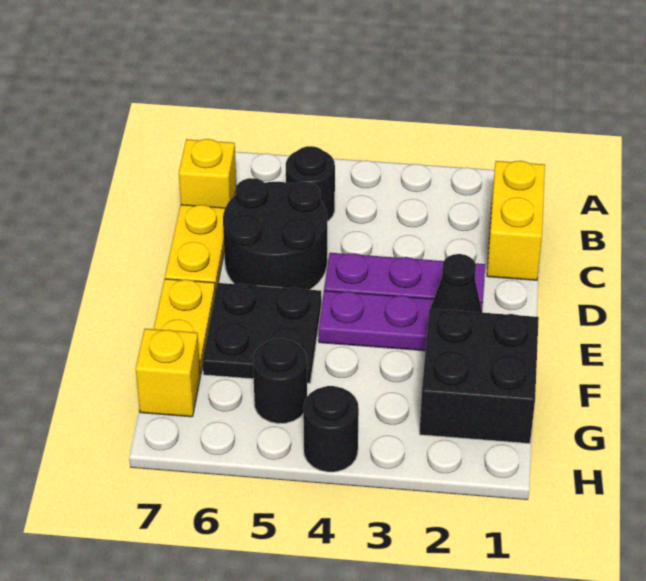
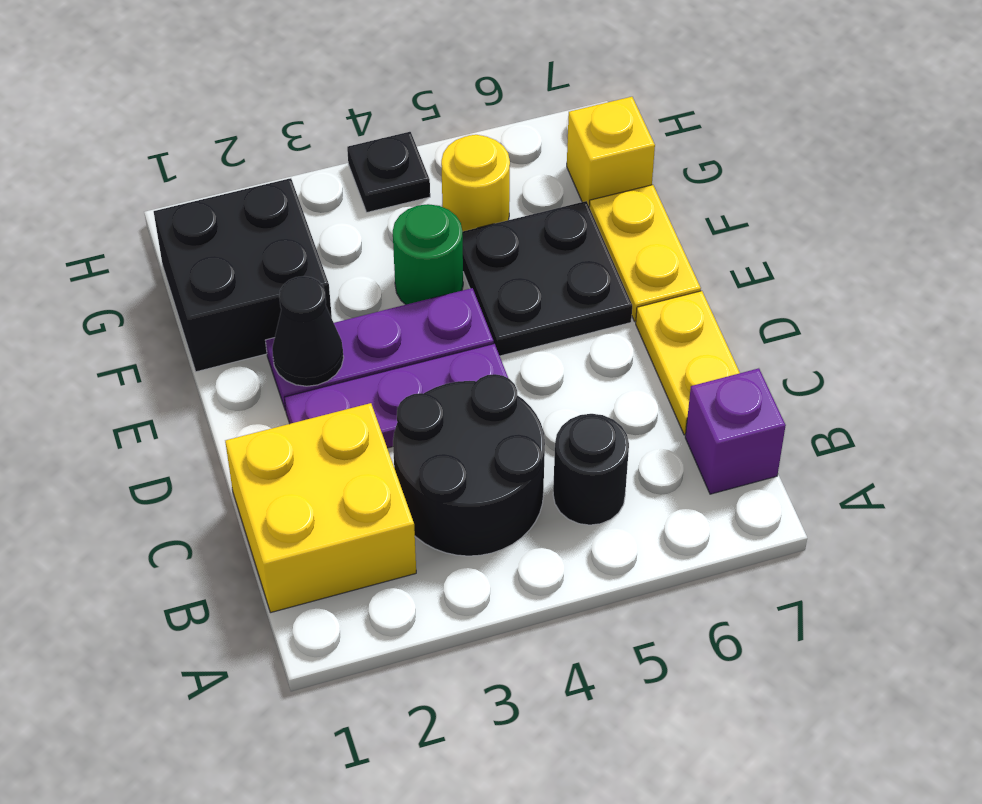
yellow 1x2 brick [487,161,545,280] -> yellow 2x2 brick [225,403,416,613]
yellow 1x1 brick [179,139,236,208] -> purple 1x1 brick [685,368,786,494]
black 2x2 round brick [223,178,327,290] -> black 2x2 round brick moved to [393,374,545,556]
none -> green 1x1 round brick [393,204,463,305]
black 1x1 round brick [253,338,307,424] -> yellow 1x1 round brick [441,135,510,232]
black 1x1 round brick [303,386,359,472] -> black 1x1 plate [347,132,430,212]

